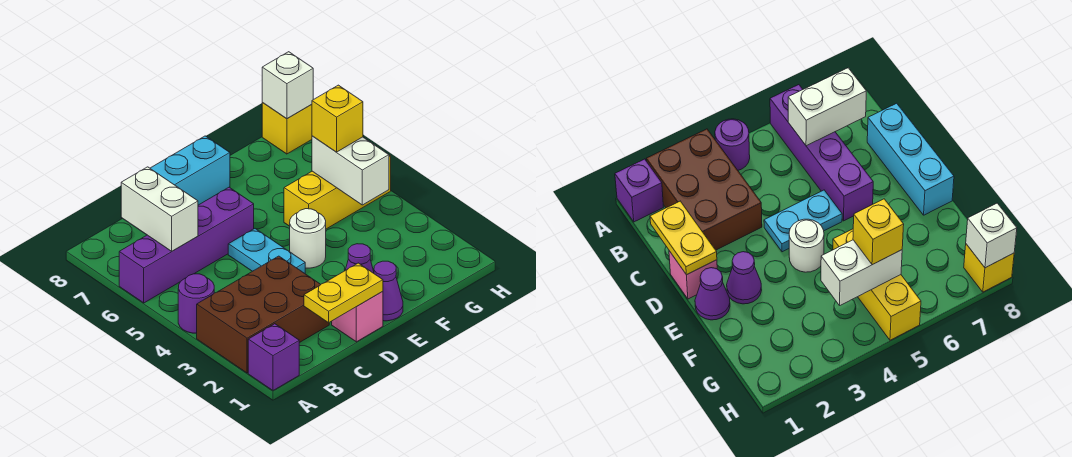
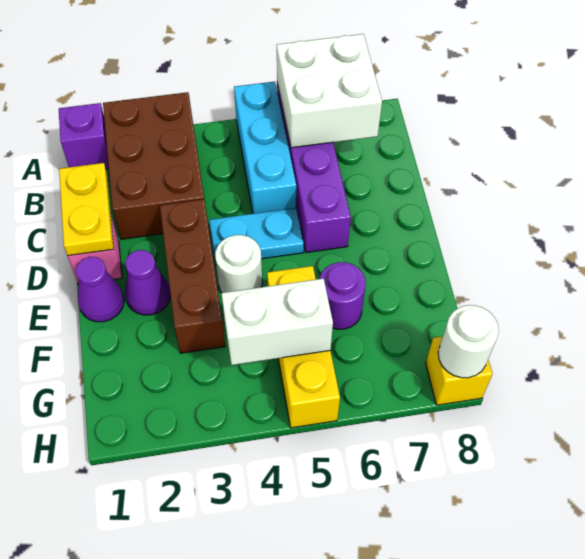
purple 1x1 round brick [178,274,214,333] -> purple 1x1 round brick moved to [319,262,366,329]
white 1x2 brick [121,167,198,251] -> white 2x2 brick [277,34,382,148]
cyan 1x3 brick [150,136,230,205] -> cyan 1x3 brick moved to [234,82,296,214]
none -> brown 1x3 brick [160,199,225,353]
yellow 1x1 brick [312,85,363,152] -> none
white 1x1 brick [262,52,313,119] -> white 1x1 round brick [438,305,499,378]

